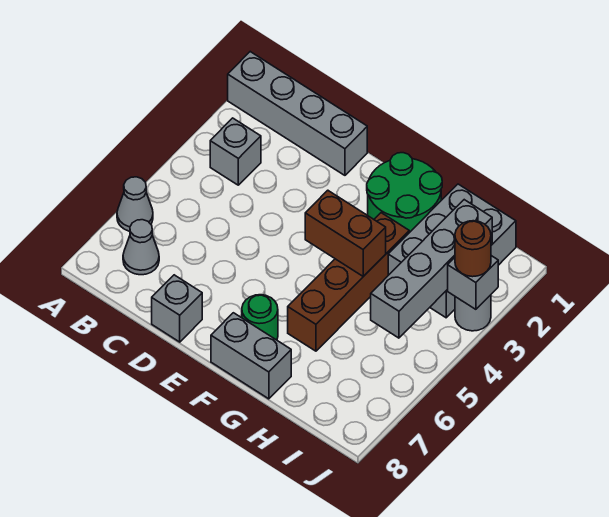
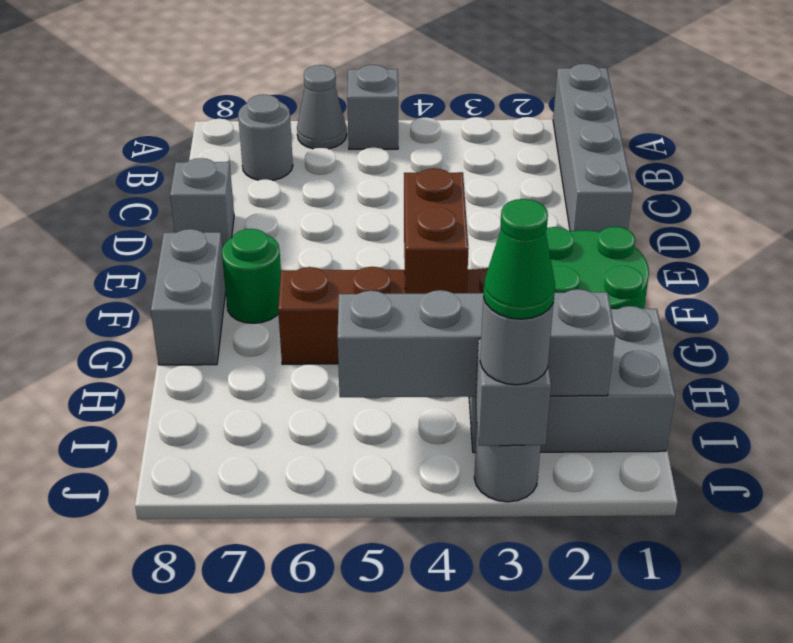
grey 1x1 brick [210,118,261,185] -> grey 1x1 brick moved to [347,65,398,149]
grey 1x1 cone [123,220,159,275] -> grey 1x1 round brick [238,95,293,180]
brown 1x1 round brick [455,221,491,277] -> grey 1x1 round brick [480,297,554,385]
none -> green 1x1 cone [483,199,555,319]

